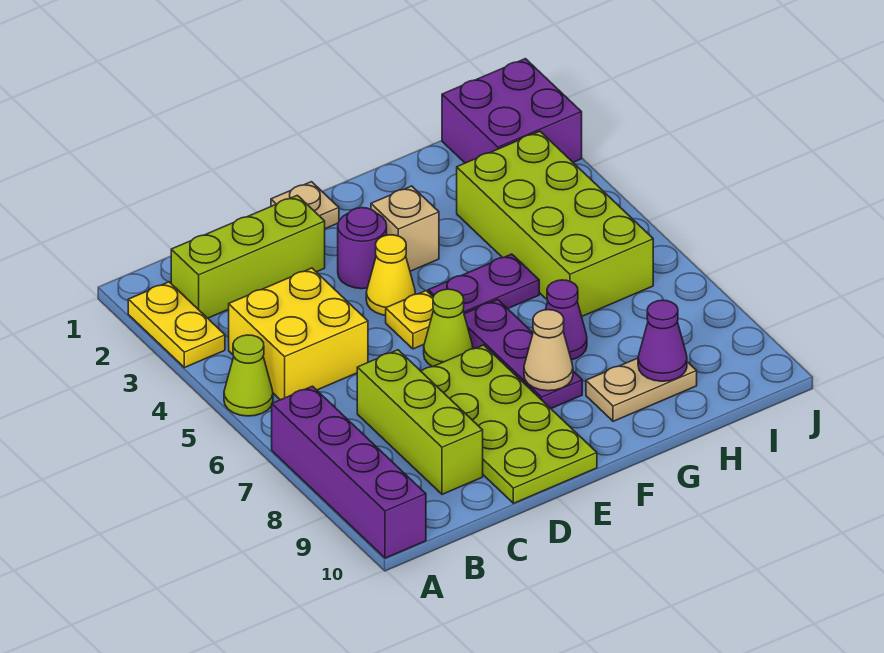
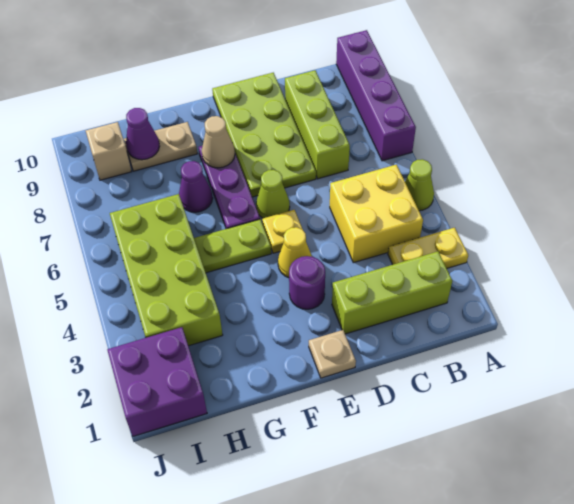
yellow 1x2 plate [128,282,225,368] -> yellow 1x2 plate turned to [388,228,468,268]
tan 1x1 brick [371,186,439,271] -> tan 1x1 brick moved to [86,122,132,180]
purple 1x2 plate [428,254,539,314] -> lime 1x2 plate [194,219,271,273]

